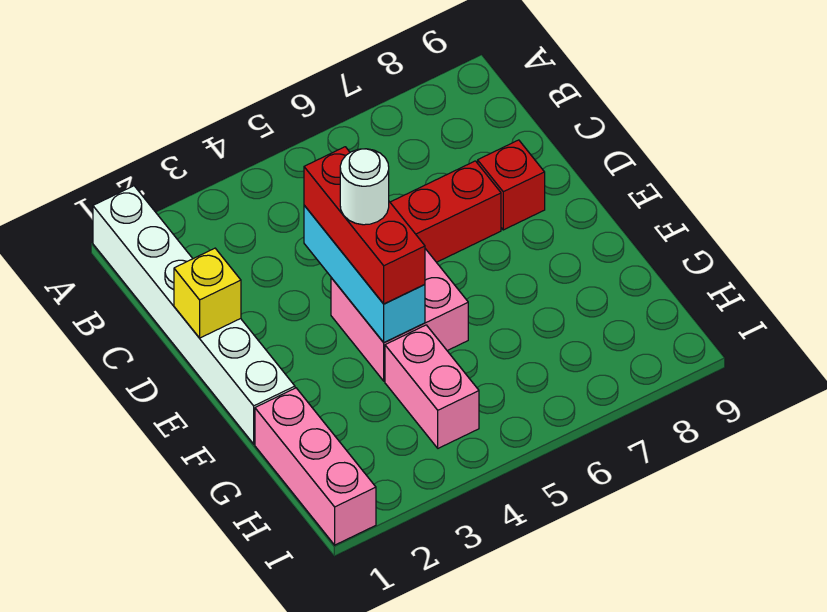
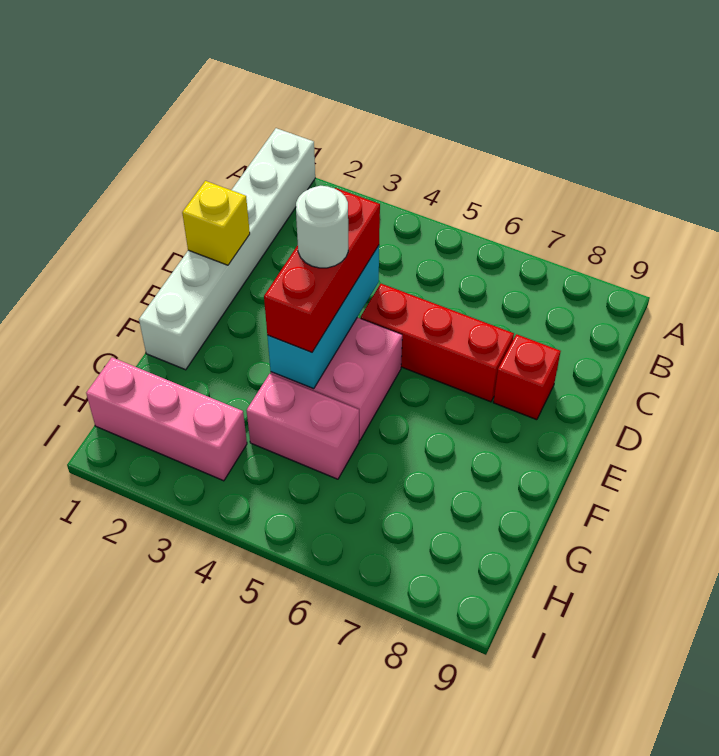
pink 1x3 brick [255,388,376,545] -> pink 1x3 brick turned to [86,357,247,481]
pink 1x2 brick [385,325,479,448] -> pink 1x2 brick turned to [246,374,359,479]

